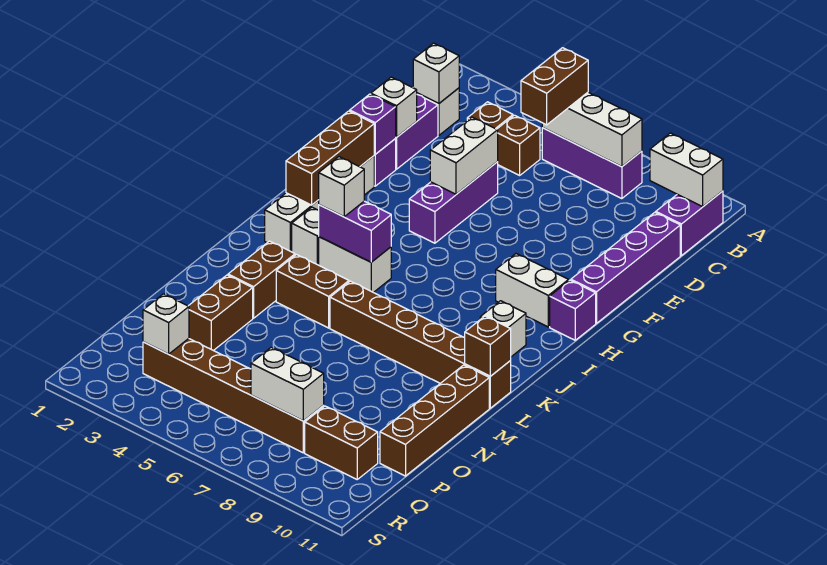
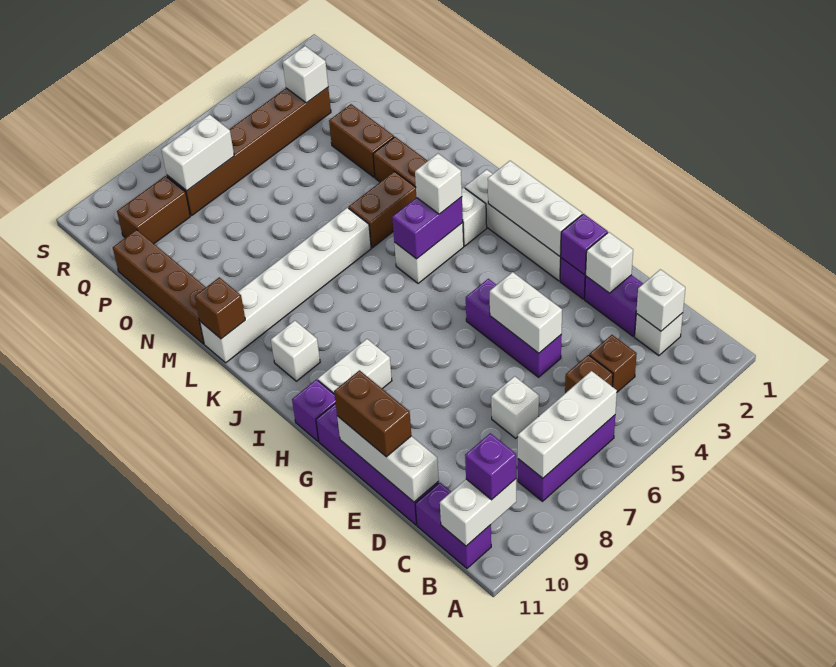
brown 1x2 brick [521,48,588,125] -> brown 1x2 brick moved to [334,370,411,457]
none -> purple 1x1 brick [465,433,516,500]
none -> white 1x1 brick [491,376,539,438]
none -> white 1x3 brick [337,416,439,502]
brown 1x3 brick [286,111,374,205] -> white 1x3 brick [488,161,582,256]
brown 1x6 brick [330,281,511,408] -> white 1x6 brick [200,208,371,363]

